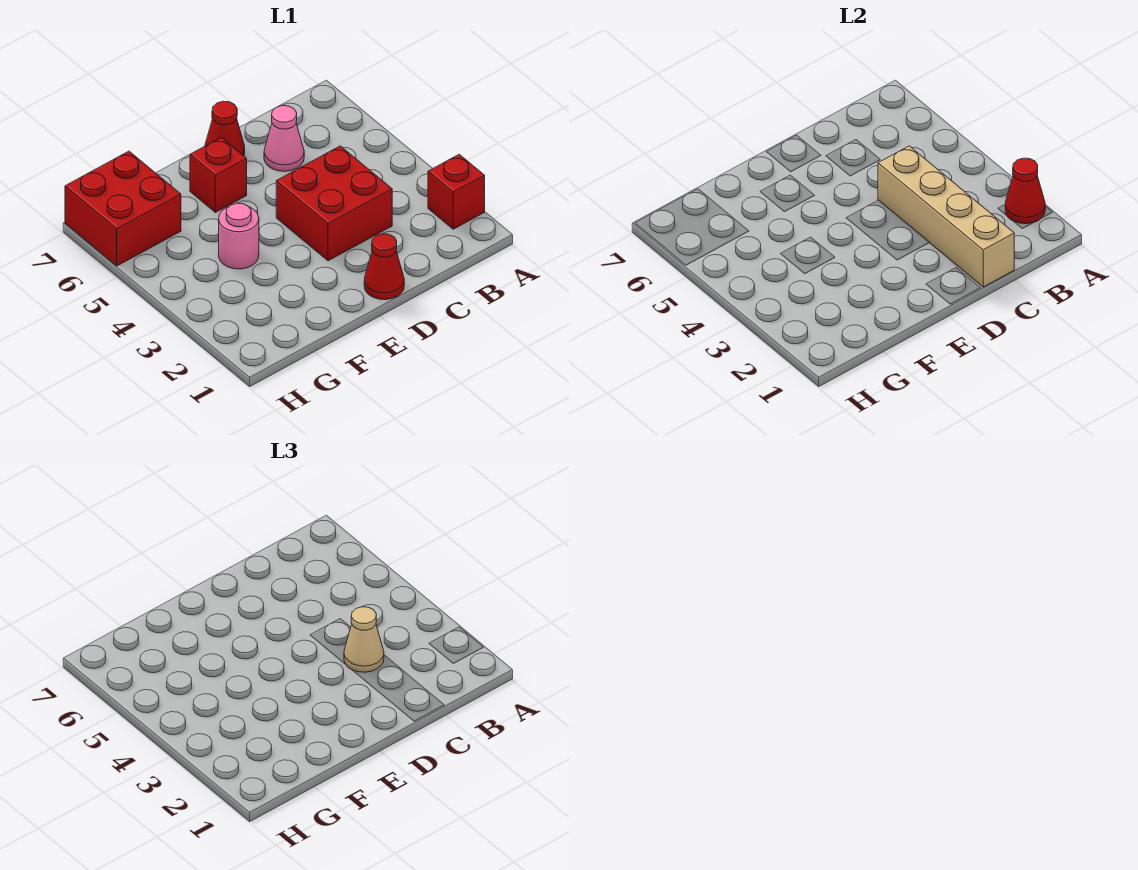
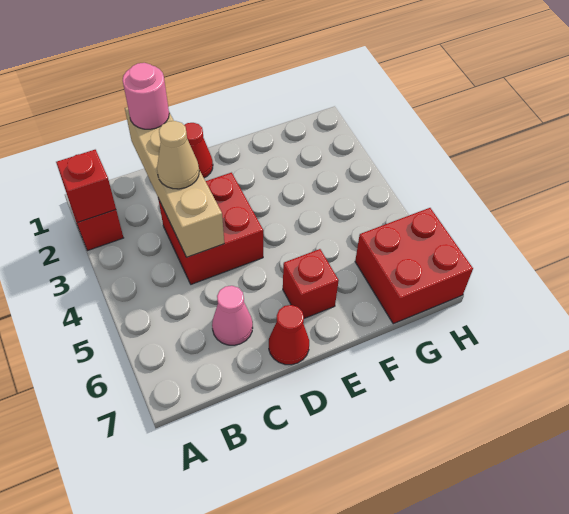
red 1x1 cone [1005,158,1045,224] -> red 1x1 brick [56,150,116,222]
pink 1x1 round brick [219,203,259,269] -> pink 1x1 round brick moved to [123,63,169,129]

